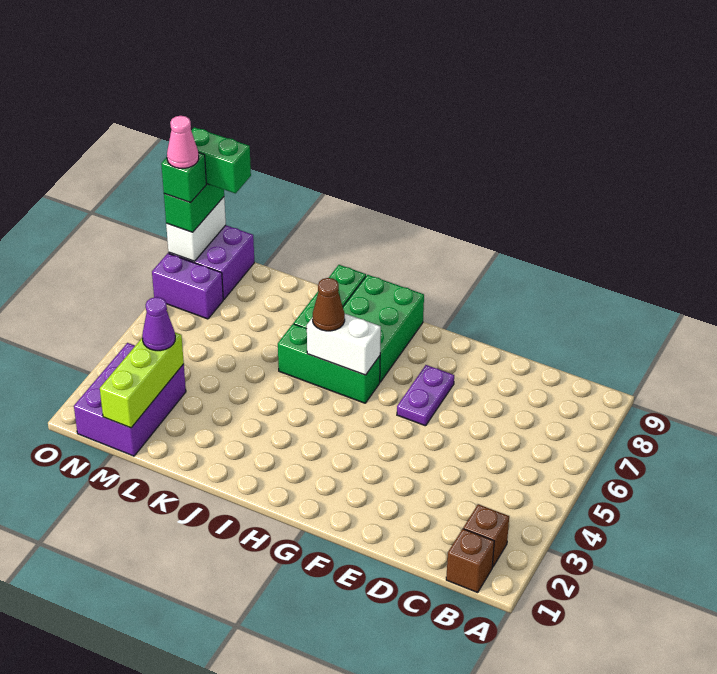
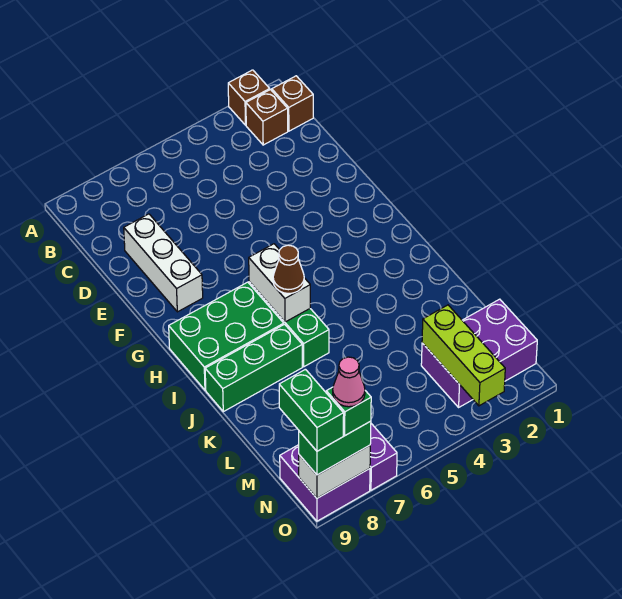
none -> brown 1x1 brick [228,70,270,125]
none -> white 1x3 brick [124,214,203,312]
purple 1x2 plate [397,365,454,426] -> none
lime 1x3 brick [100,332,184,428] -> lime 1x3 brick turned to [422,305,505,406]
purple 1x1 cone [142,297,175,351] -> none

